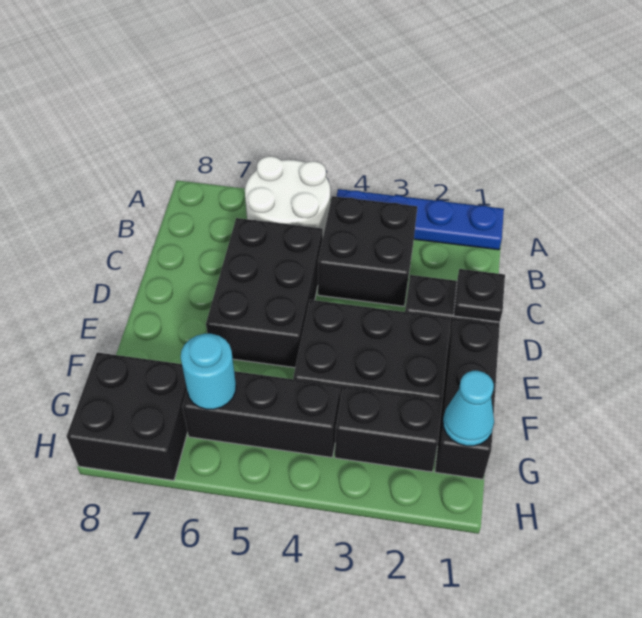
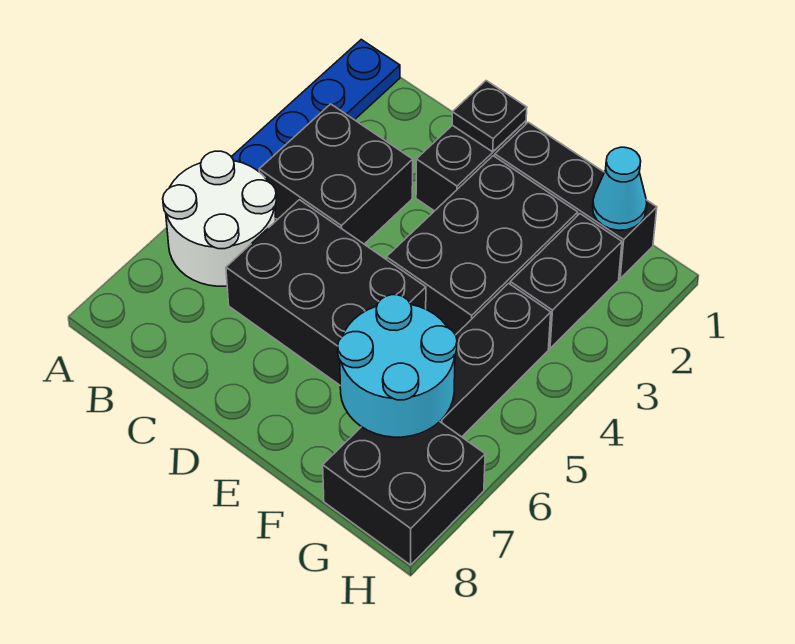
cyan 1x1 round brick [181,334,236,409] -> cyan 2x2 round brick [338,295,457,437]

